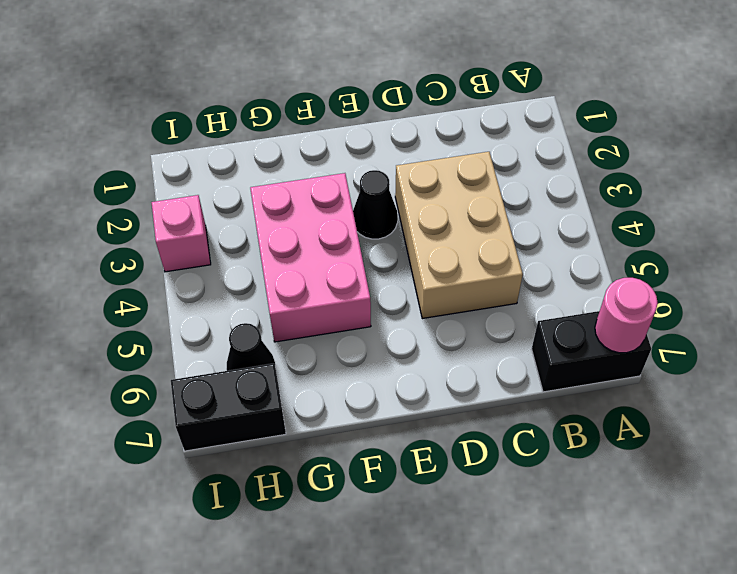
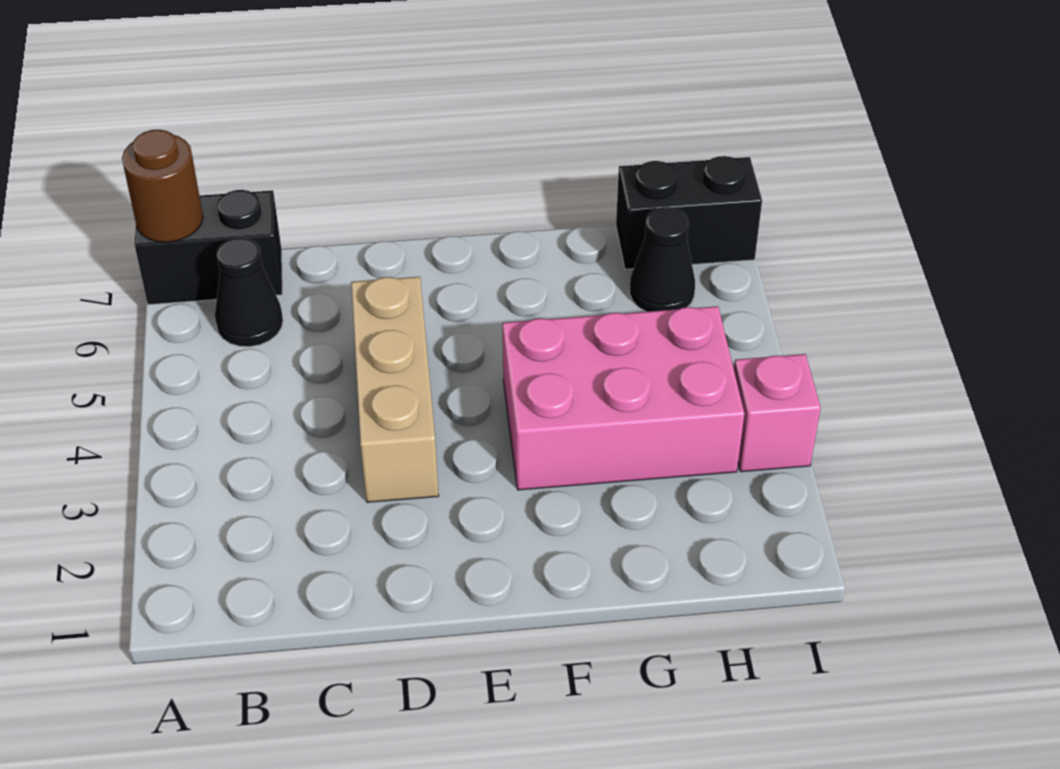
pink 1x1 round brick [595,278,658,353] -> brown 1x1 round brick [122,130,203,242]
tan 2x3 brick [395,152,523,318] -> tan 1x3 brick [351,277,439,502]
black 1x1 cone [353,170,398,239] -> black 1x1 cone moved to [215,238,283,347]
pink 2x3 brick [250,173,371,342] -> pink 2x3 brick turned to [503,306,744,490]

